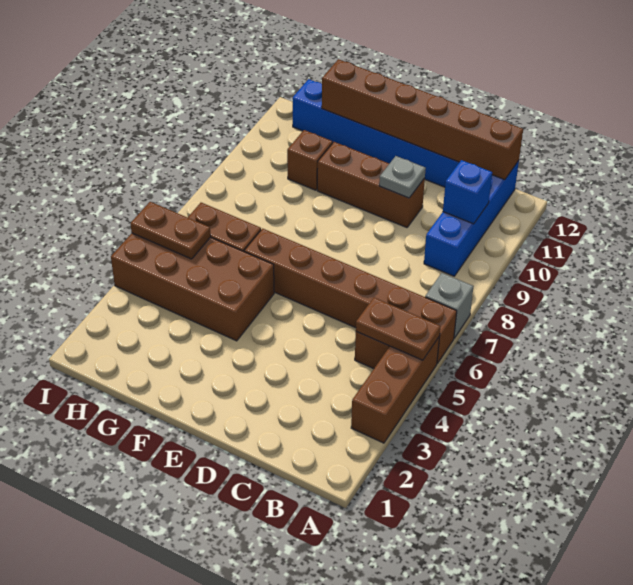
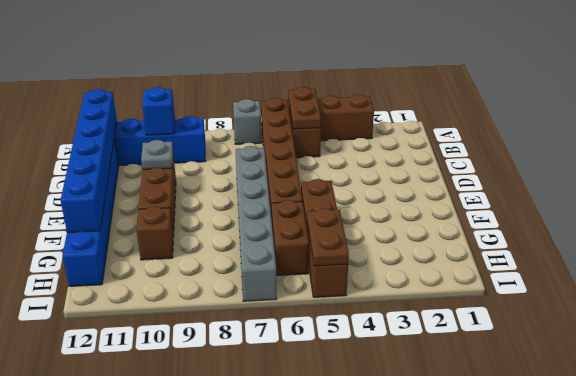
brown 1x6 brick [322,59,523,180] -> blue 1x6 brick [61,89,117,232]
none -> grey 1x6 brick [236,146,277,301]
brown 2x4 brick [111,233,274,341] -> brown 1x4 brick [301,179,348,297]

